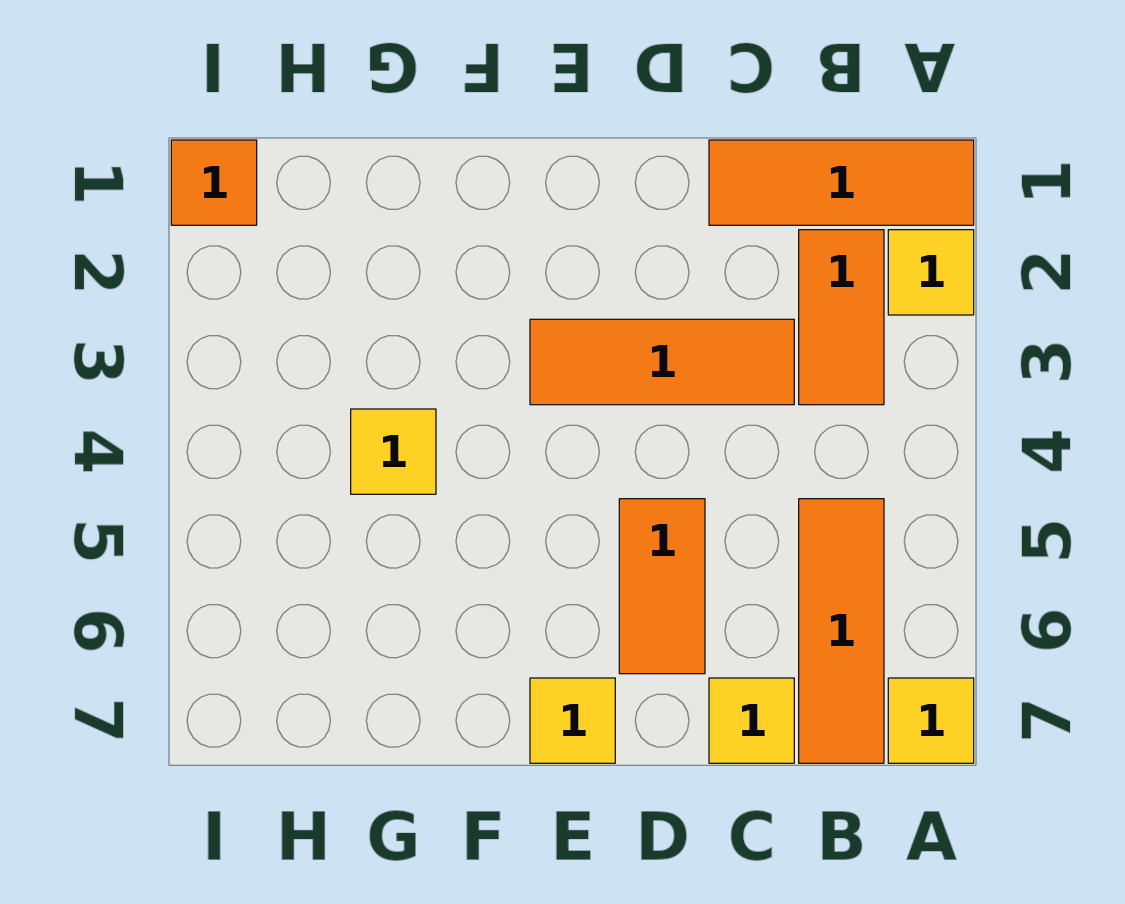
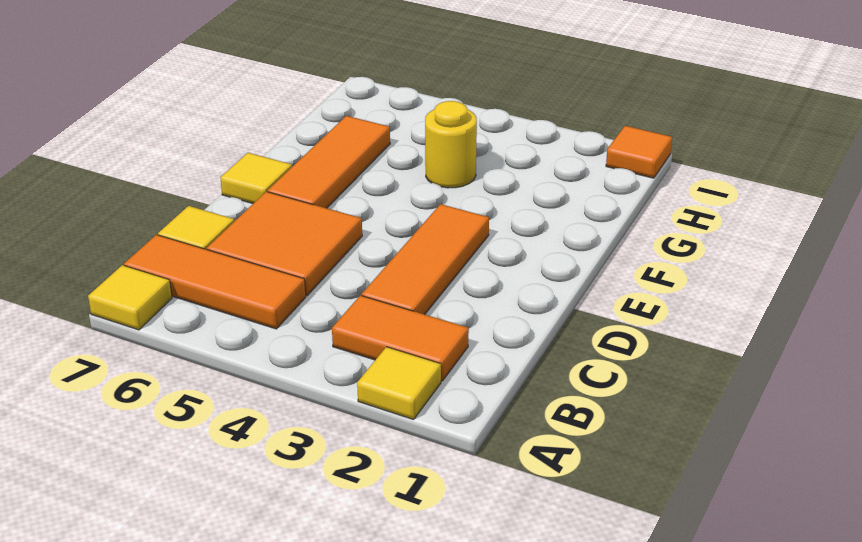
orange 1x3 tile [709,140,974,225] -> orange 1x3 tile moved to [268,116,390,208]
orange 1x2 tile [619,499,705,674] -> orange 2x2 tile [207,192,362,296]
yellow 1x1 tile [351,409,436,494] -> yellow 1x1 round brick [425,101,477,188]

